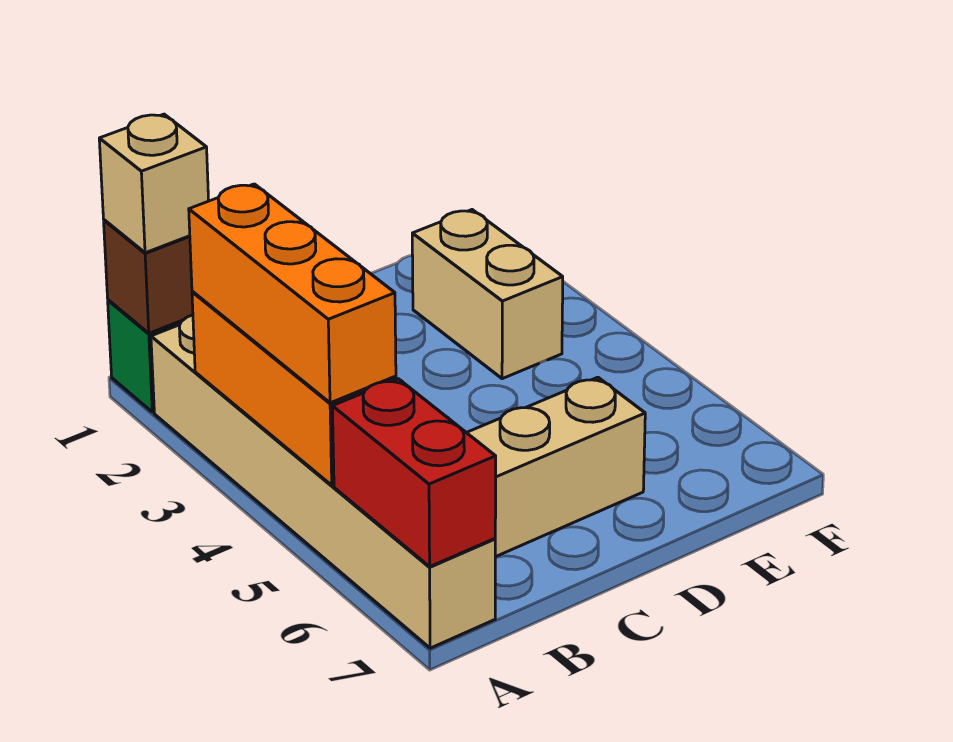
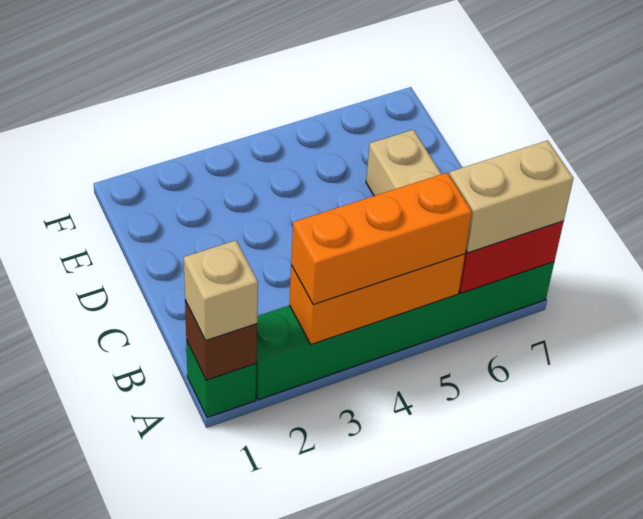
tan 1x6 brick [151,315,495,648] -> green 1x6 brick [256,262,554,400]
tan 1x2 brick [412,210,563,379] -> tan 1x2 brick moved to [449,140,573,253]

